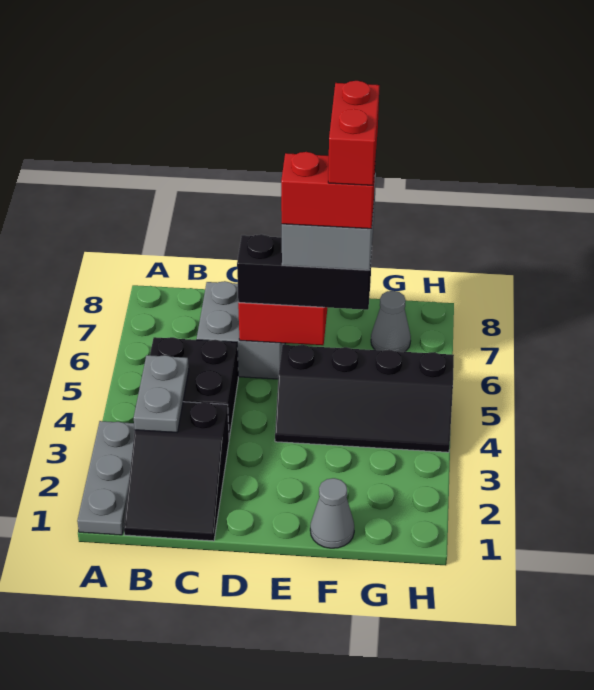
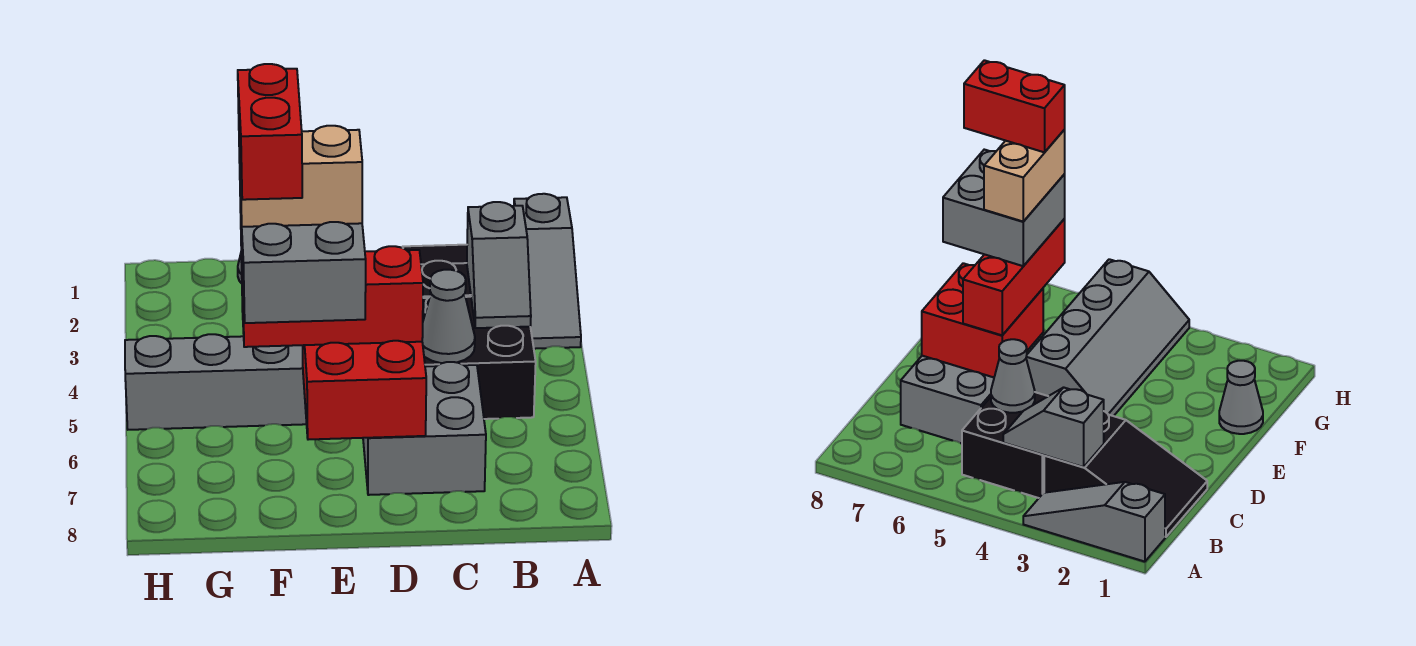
grey 1x3 plate [77,421,135,535] -> grey 1x3 slope [514,194,581,349]
grey 1x2 plate [134,355,189,432] -> grey 1x2 slope [467,202,531,328]
black 1x3 brick [237,234,372,310] -> red 1x3 brick [241,246,423,347]
black 2x4 slope [275,345,454,452] -> grey 2x4 slope [125,334,307,430]
red 1x2 brick [281,152,375,229] -> tan 1x2 brick [239,126,362,227]
grey 1x1 cone [371,291,411,352] -> grey 1x1 cone moved to [422,270,475,363]

